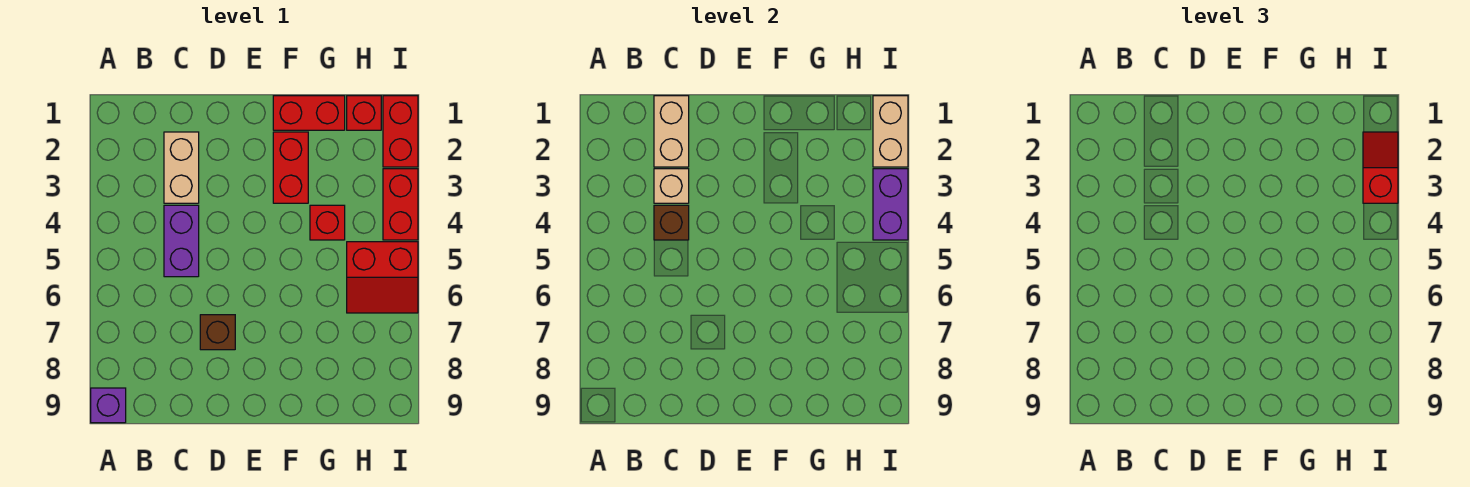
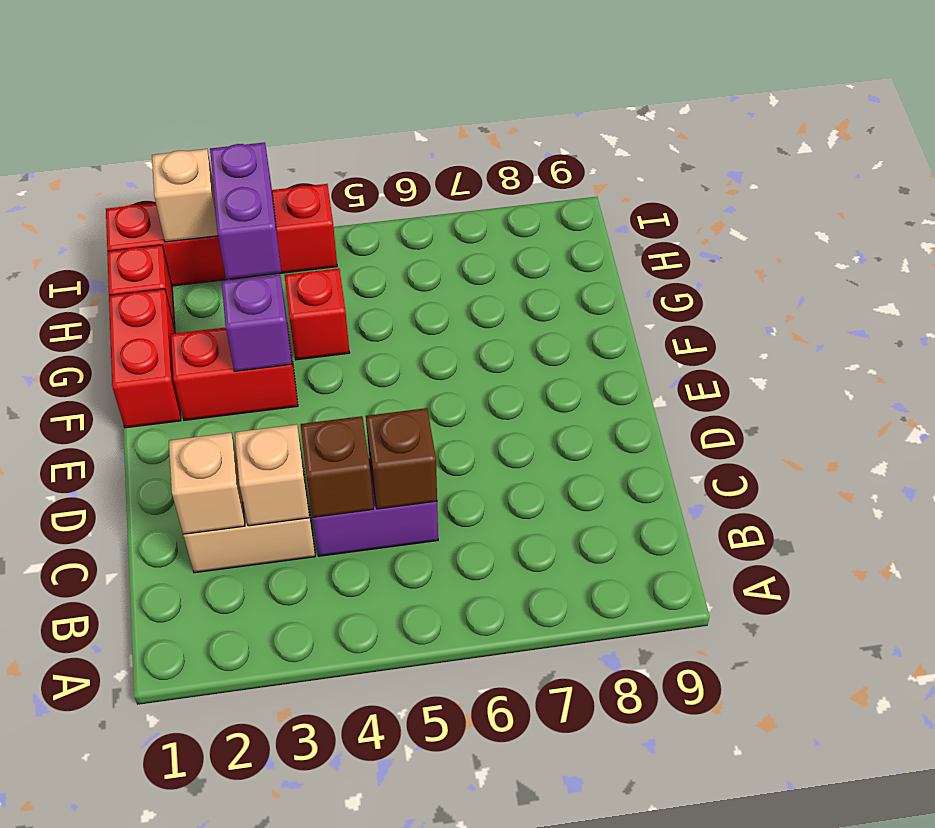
purple 1x1 brick [91,388,126,423] -> purple 1x1 brick moved to [222,275,292,371]
tan 1x2 brick [654,96,689,167] -> tan 1x1 brick [169,433,245,534]
brown 1x1 brick [200,315,235,350] -> brown 1x1 brick moved to [366,408,437,509]
red 2x2 slope [347,242,418,313] -> none
tan 1x2 brick [873,96,908,167] -> tan 1x1 brick [152,149,218,242]
red 1x2 slope [1363,132,1398,203] -> none
purple 1x2 brick [873,169,908,240] -> purple 1x2 brick turned to [210,143,281,279]

